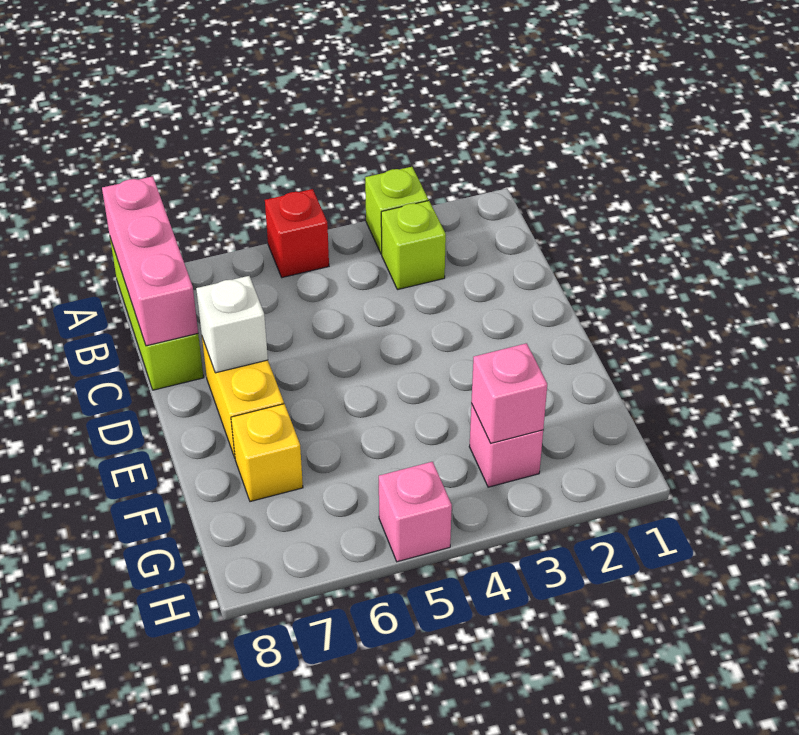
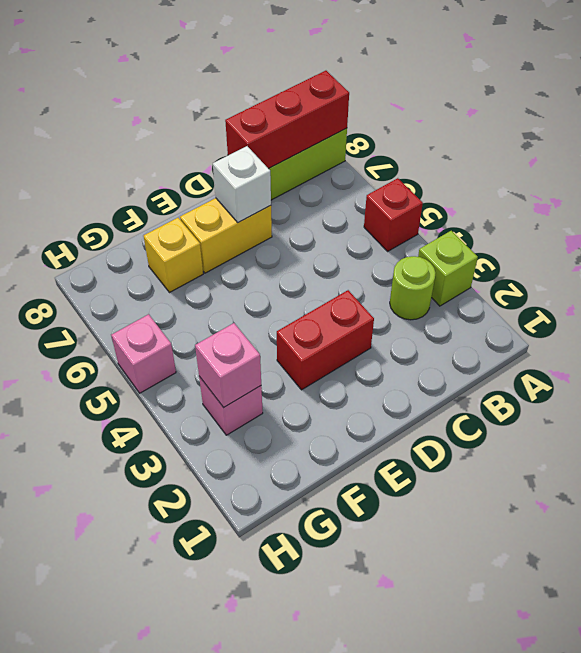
pink 1x3 brick [102,176,198,346] -> red 1x3 brick [225,71,349,169]
lime 1x1 brick [381,201,446,290] -> lime 1x1 round brick [390,256,436,320]
none -> red 1x2 brick [277,290,374,390]

